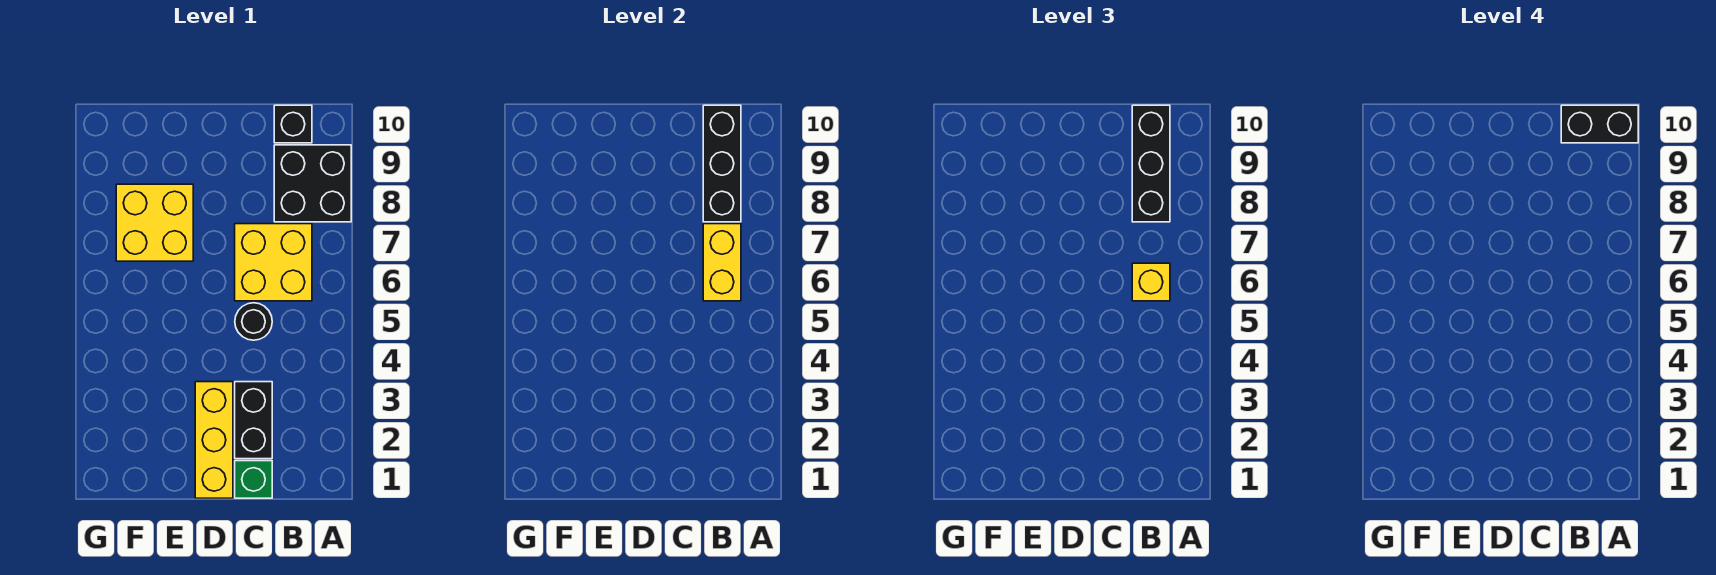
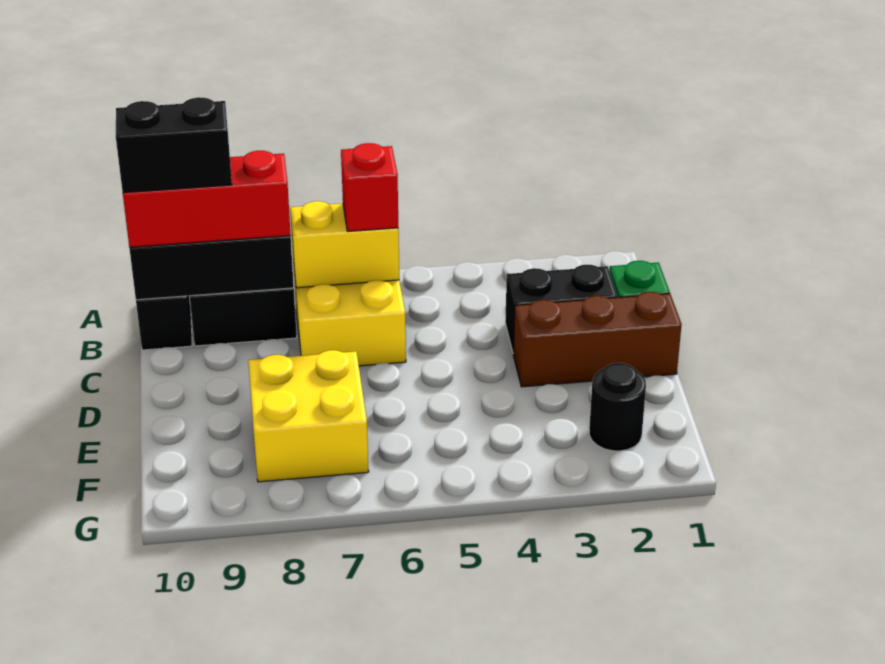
black 1x2 brick [1561,105,1638,143] -> black 1x2 brick turned to [116,97,232,193]
yellow 1x1 brick [1132,263,1170,301] -> red 1x1 brick [341,143,398,231]
black 1x3 brick [1132,105,1170,222] -> red 1x3 brick [123,151,291,247]
black 1x1 round brick [235,303,272,340] -> black 1x1 round brick moved to [589,363,646,451]
yellow 1x3 brick [195,382,233,498] -> brown 1x3 brick [513,292,682,387]

